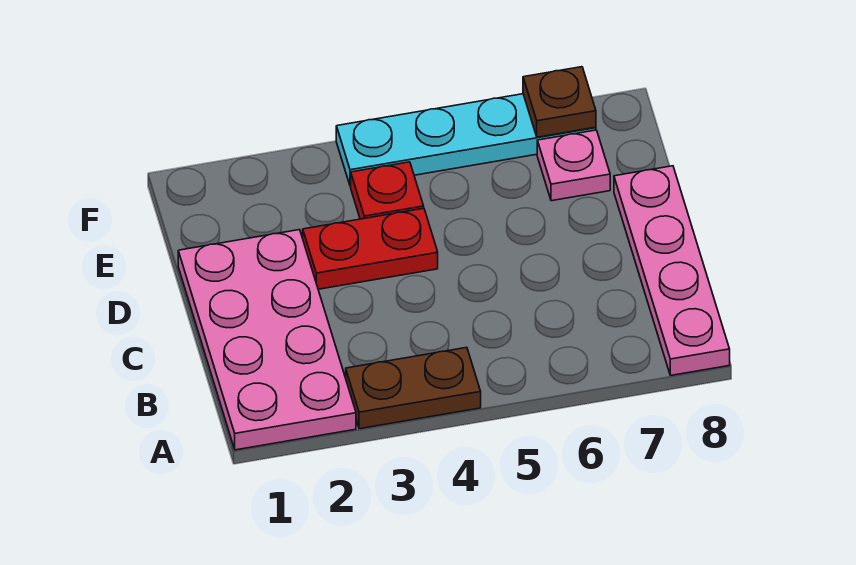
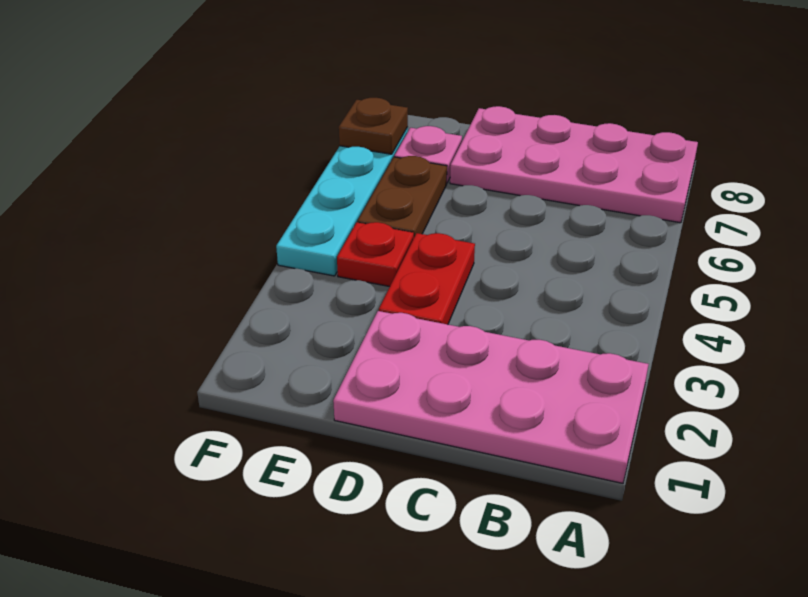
brown 1x2 plate [346,347,481,429] -> brown 1x2 plate moved to [357,156,447,237]
pink 1x4 plate [614,166,730,375] -> pink 2x4 plate [450,106,698,223]

